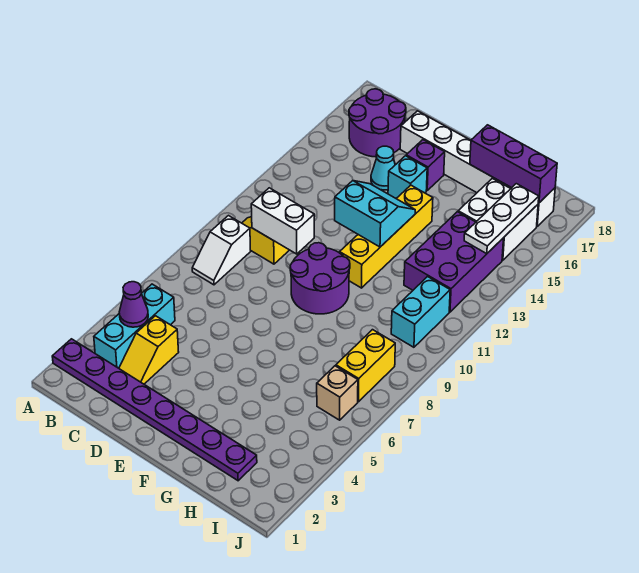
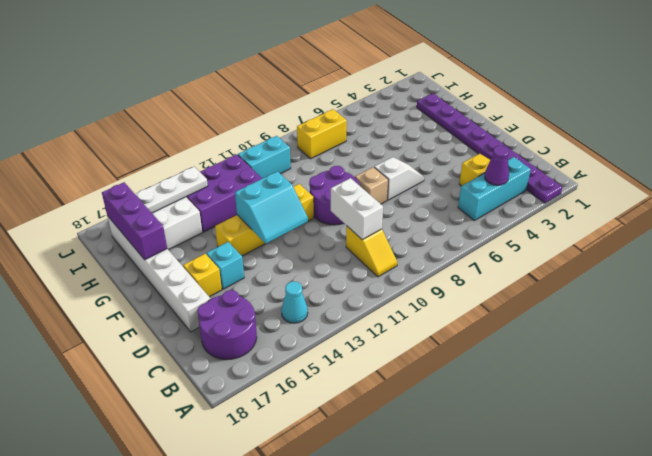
white 1x2 slope [192,216,251,285] -> white 1x2 slope moved to [374,157,424,200]
cyan 1x1 cone [371,146,395,190] -> cyan 1x1 cone moved to [281,281,308,323]
cyan 2x2 slope [335,181,415,247] -> cyan 2x2 slope turned to [235,171,308,244]
purple 1x1 brick [406,140,445,190] -> yellow 1x1 brick [183,254,222,297]
tan 1x1 brick [317,366,358,420] -> tan 1x1 brick moved to [355,167,388,204]

